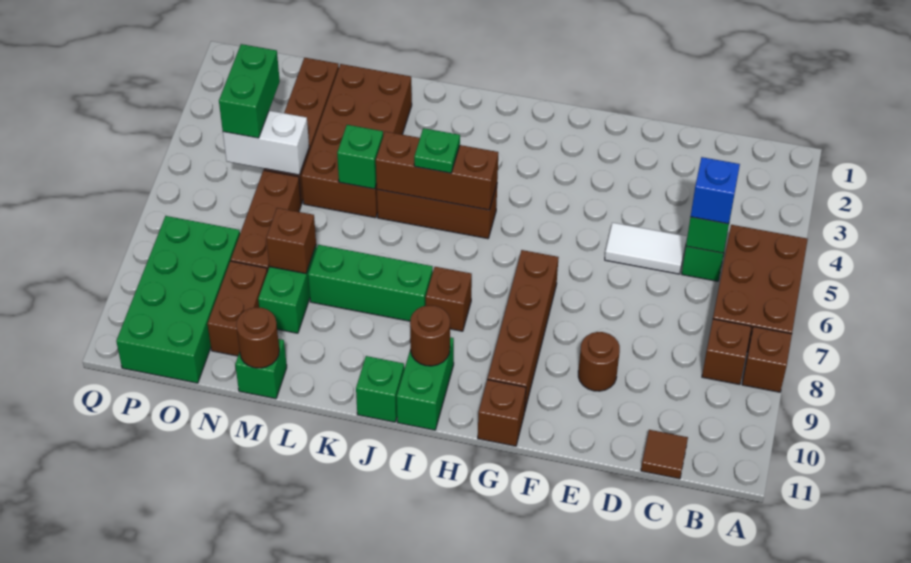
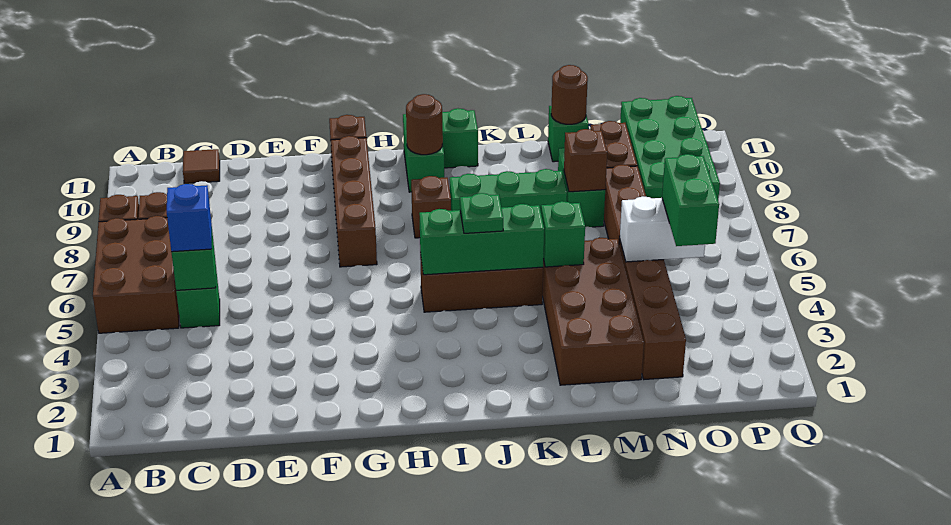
white 1x2 tile [605,223,687,274] -> none
brown 1x1 round brick [578,332,620,391] -> none
brown 1x3 brick [376,132,498,210] -> green 1x3 brick [419,204,544,275]

